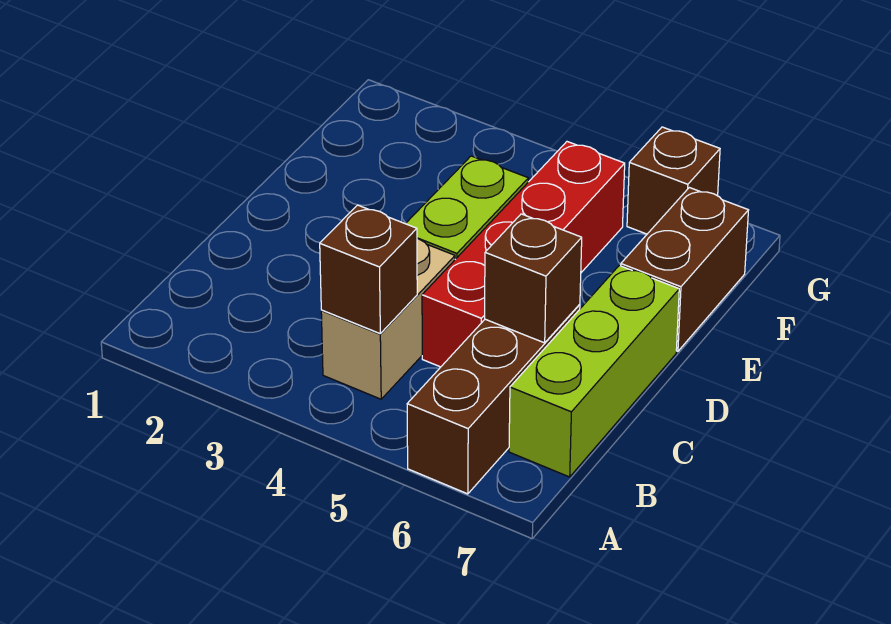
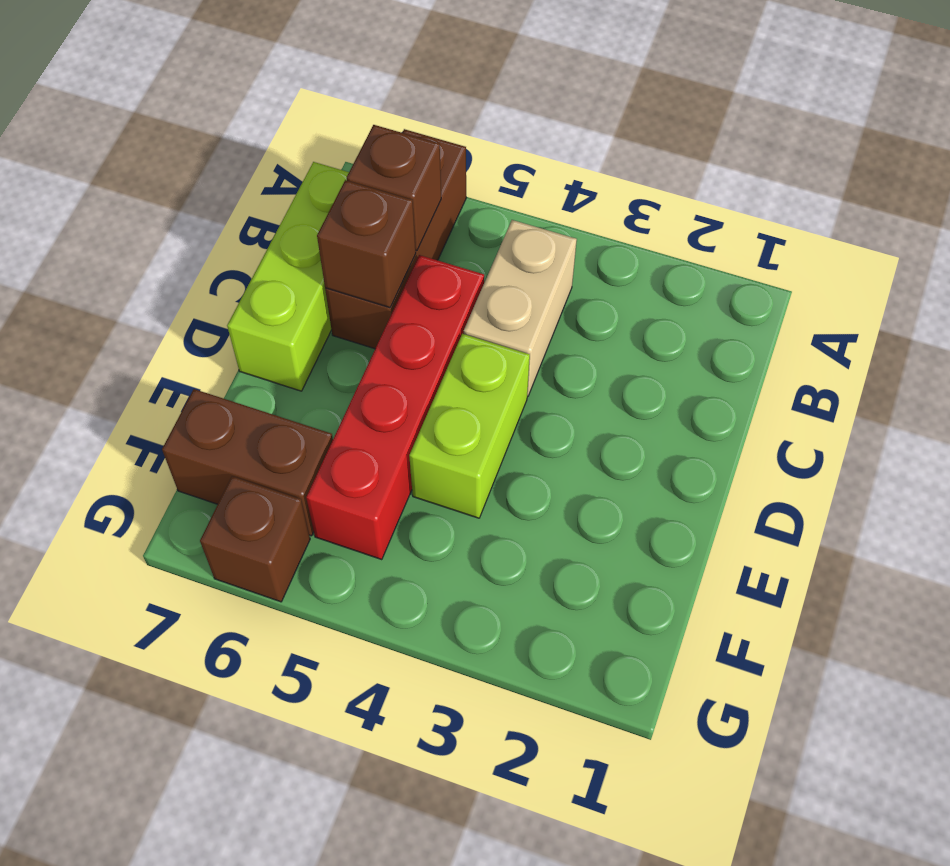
brown 1x1 brick [320,205,417,333] -> brown 1x1 brick moved to [347,125,441,251]
brown 1x2 brick [621,188,749,351] -> brown 1x2 brick turned to [162,389,333,536]

